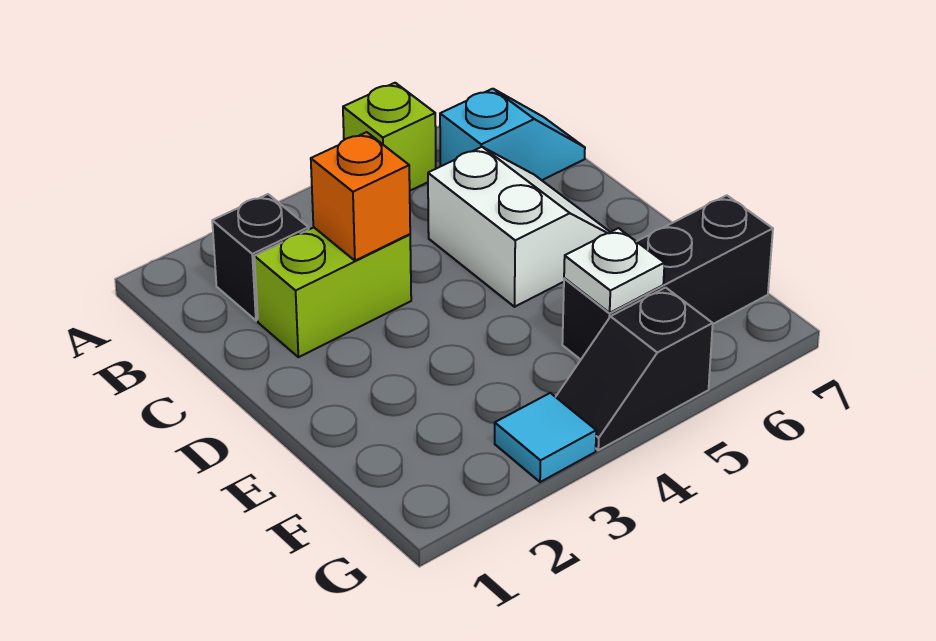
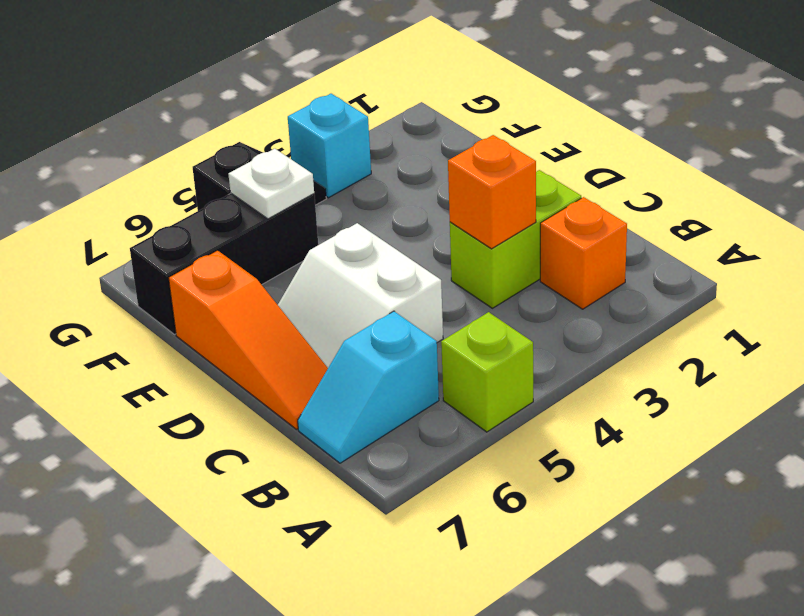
black 1x1 brick [212,194,309,320] -> orange 1x1 brick [540,197,627,309]
none -> orange 1x3 slope [169,250,328,429]
cyan 1x1 tile [495,393,596,482] -> cyan 1x1 brick [288,94,371,198]

